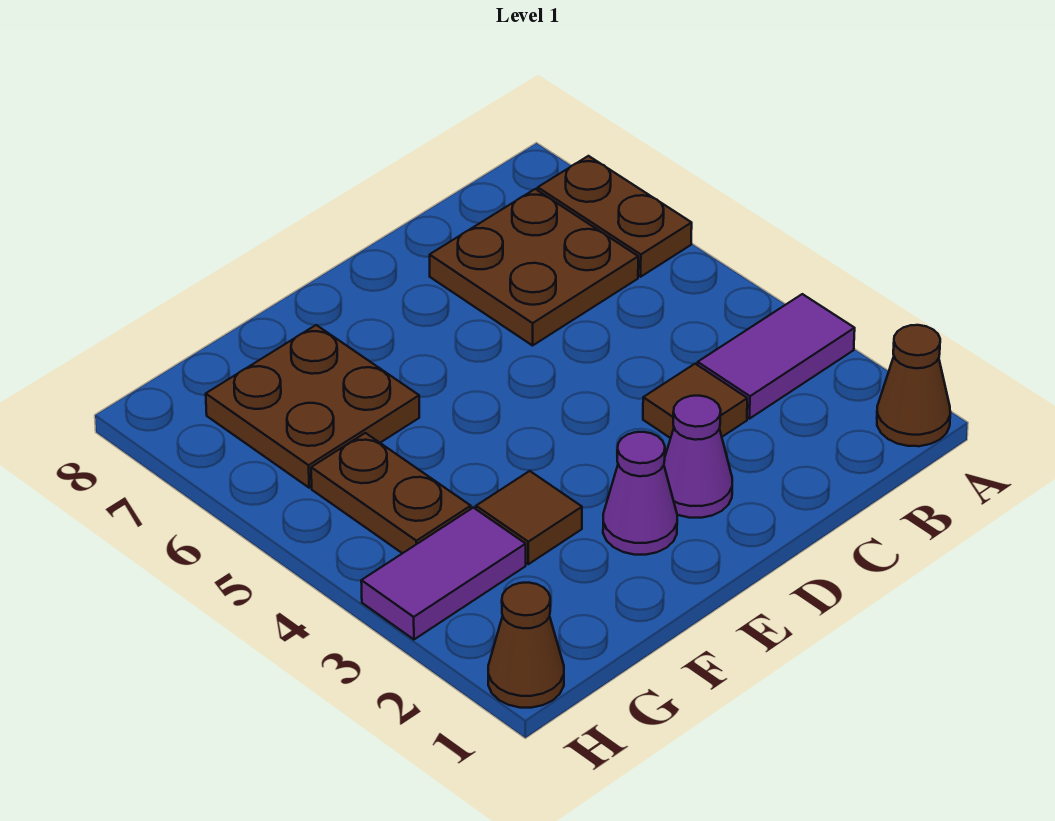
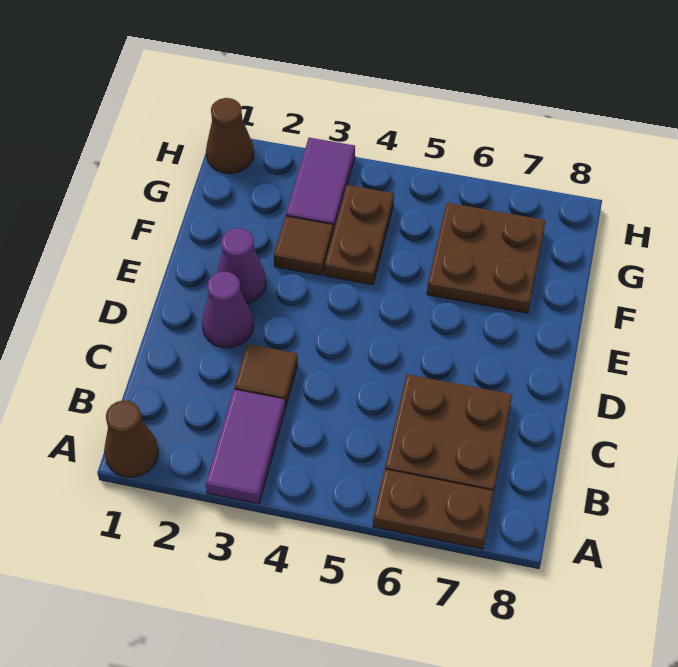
brown 1x2 plate [311,433,471,553] -> brown 1x2 plate turned to [325,185,394,285]

